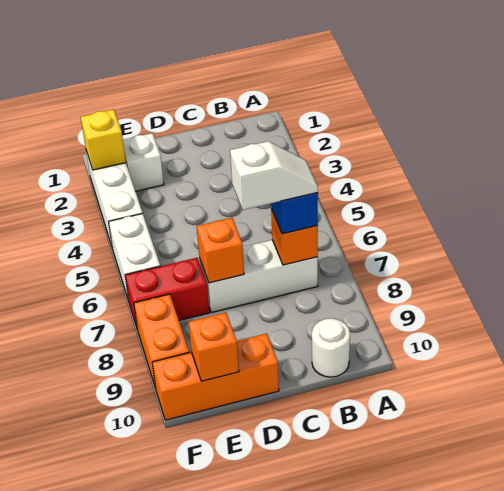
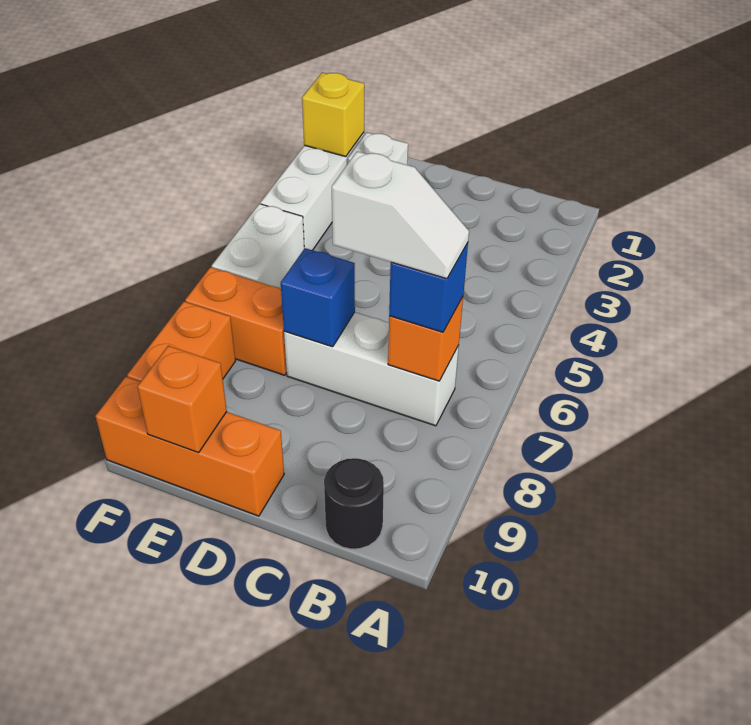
white 1x1 round brick [312,318,350,377] -> black 1x1 round brick [324,458,384,549]
orange 1x1 brick [197,218,244,283] -> blue 1x1 brick [281,248,355,347]
red 1x2 brick [125,258,209,330] -> orange 1x2 brick [185,267,287,375]

